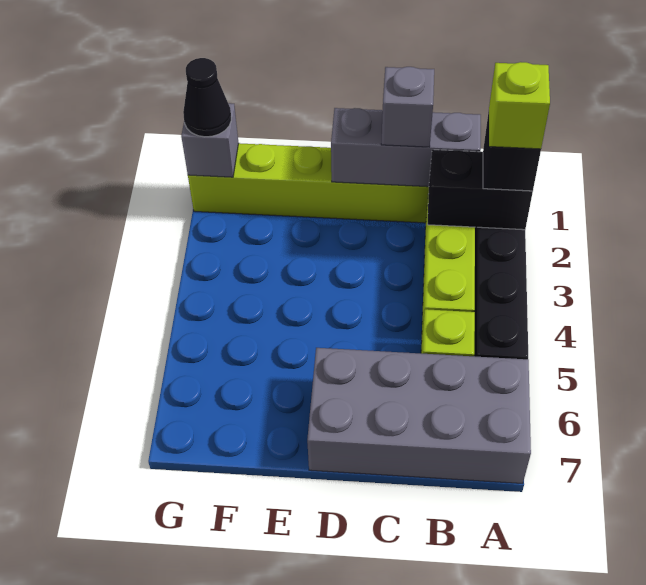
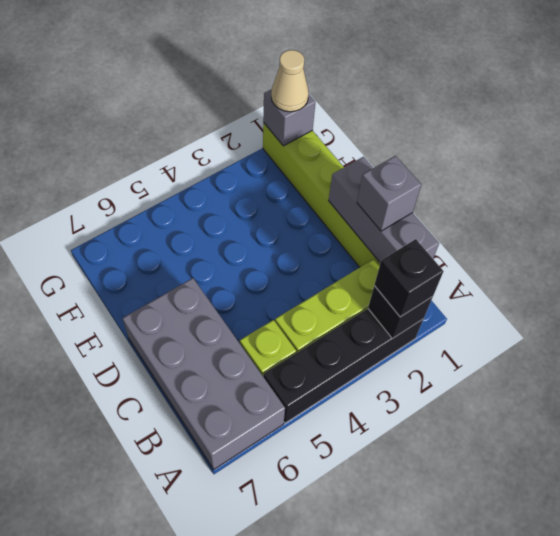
black 1x2 brick [427,150,533,230] -> black 1x1 brick [368,286,433,339]
lime 1x1 brick [489,62,550,149] -> none
black 1x1 cone [183,58,231,137] -> tan 1x1 cone [271,50,309,112]

